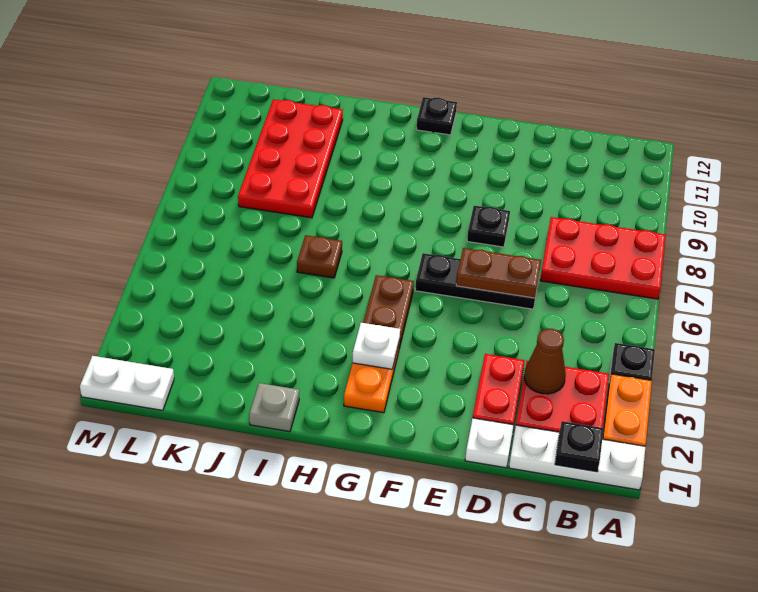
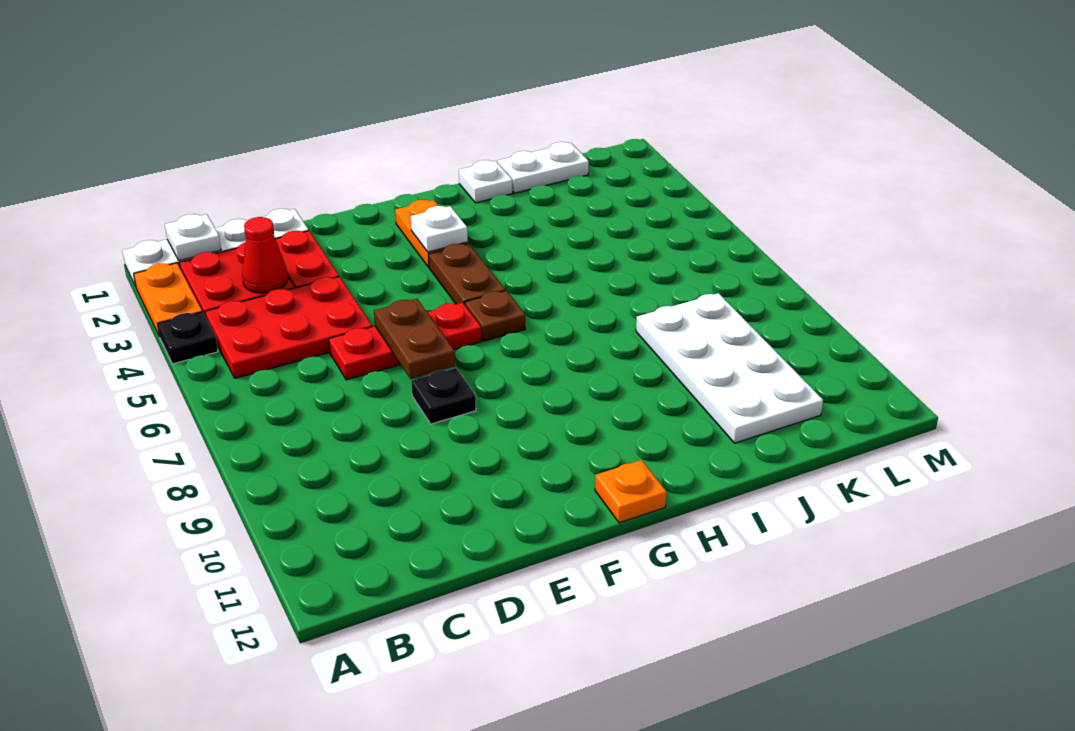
red 2x3 plate [540,217,666,299] -> red 2x3 plate moved to [205,277,372,378]
black 1x1 plate [555,421,604,472] -> white 1x1 plate [165,214,221,261]
brown 1x1 cone [524,329,566,394] -> red 1x1 cone [242,217,288,293]
black 1x3 plate [415,253,539,309] -> red 1x3 plate [329,303,481,380]
brown 1x2 plate [456,248,541,298] -> brown 1x2 plate turned to [374,299,455,379]
black 1x1 plate [416,97,457,135] -> orange 1x1 plate [595,460,667,523]
grey 1x1 plate [249,383,299,432] -> white 1x1 plate [459,160,513,203]
brown 1x1 plate [297,235,342,278] -> brown 1x1 plate moved to [465,291,525,341]
red 2x4 plate [238,99,343,218] -> white 2x4 plate [636,293,823,443]
white 1x2 plate [80,356,174,410] -> white 1x2 plate moved to [498,142,589,193]

